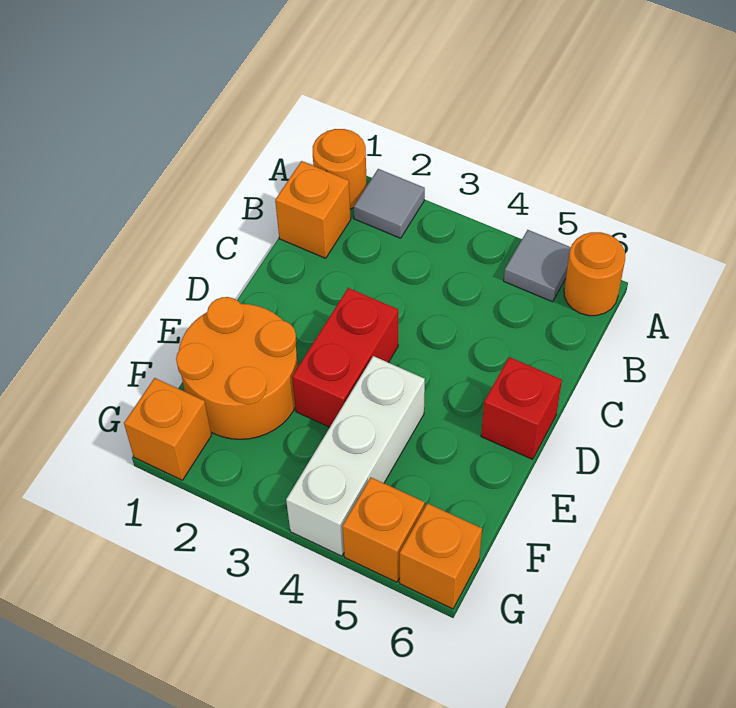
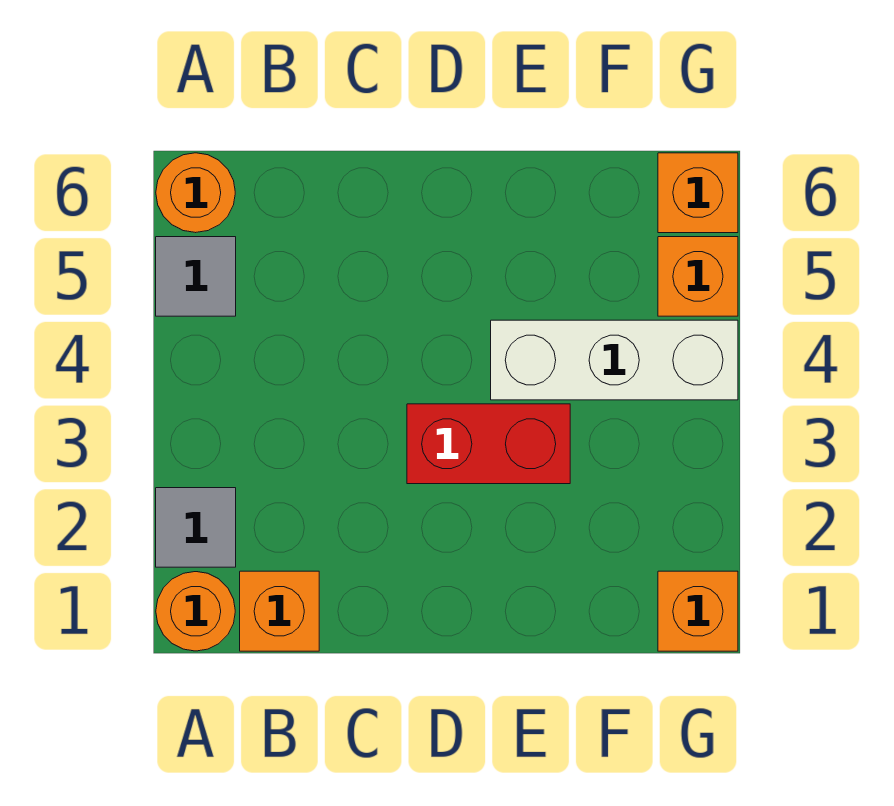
red 1x1 brick [481,357,562,459] -> none
orange 2x2 round brick [176,297,298,439] -> none

